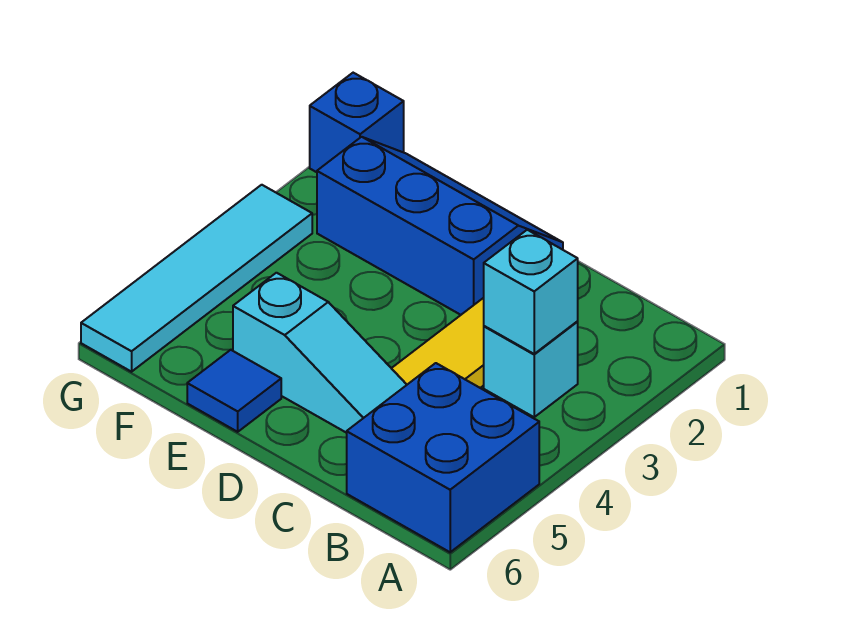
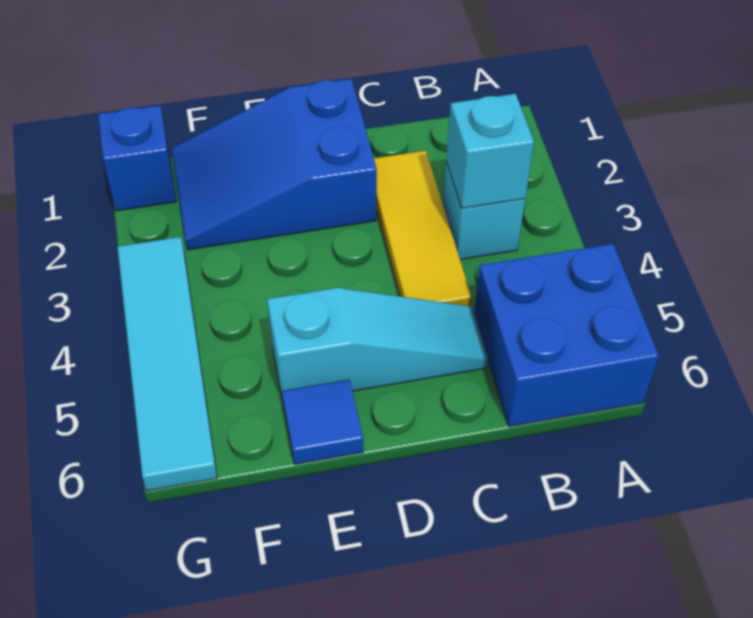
blue 2x3 slope [317,137,563,315] -> blue 2x3 slope turned to [172,79,377,250]

